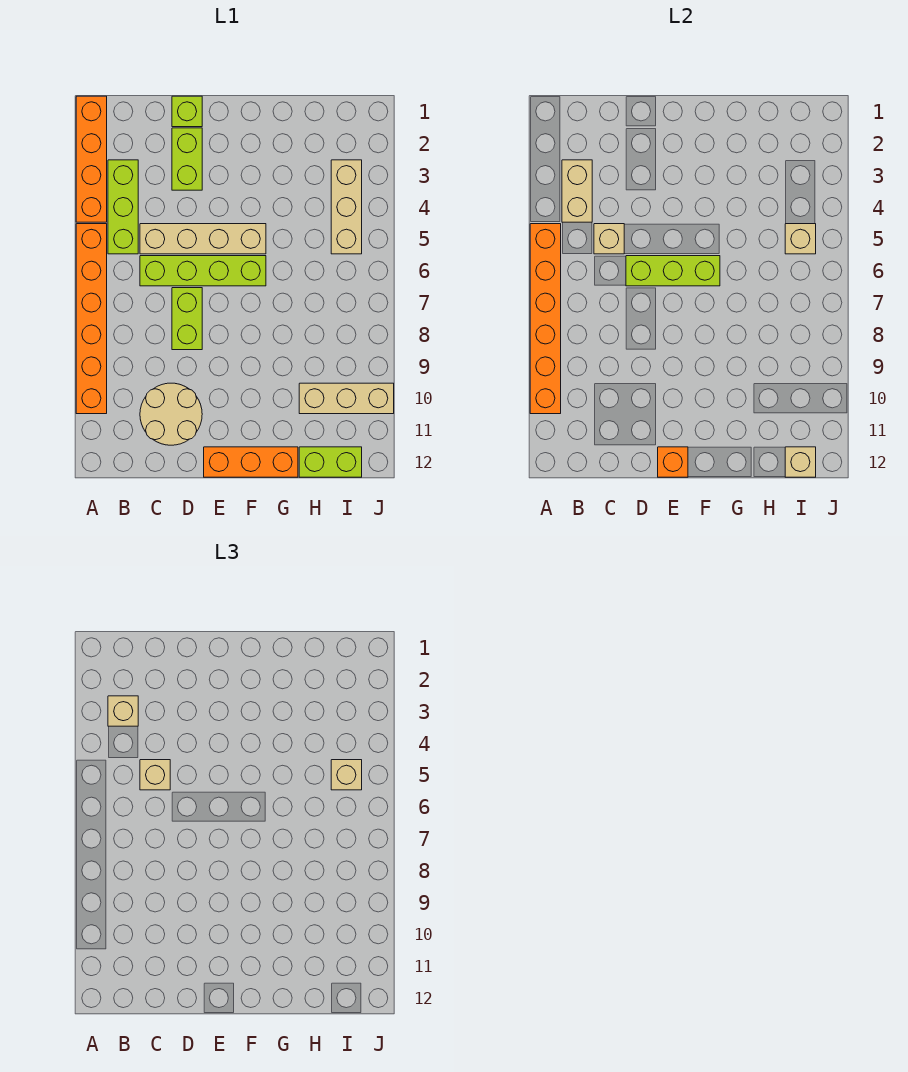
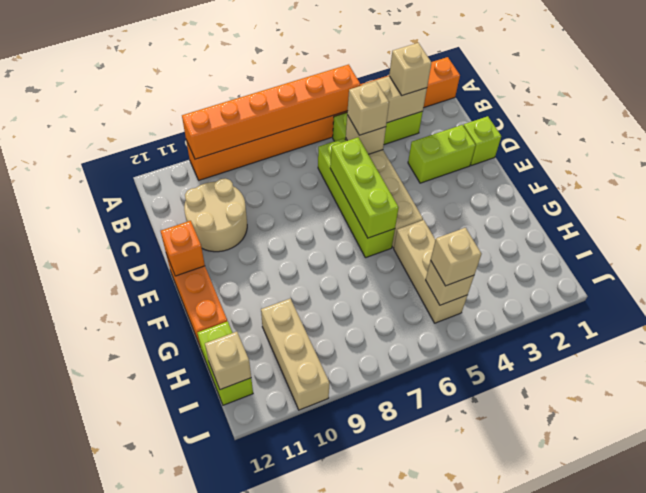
lime 1x2 brick [172,288,202,350] -> none
tan 1x3 brick [331,160,362,254] -> tan 1x3 brick turned to [394,220,467,323]

